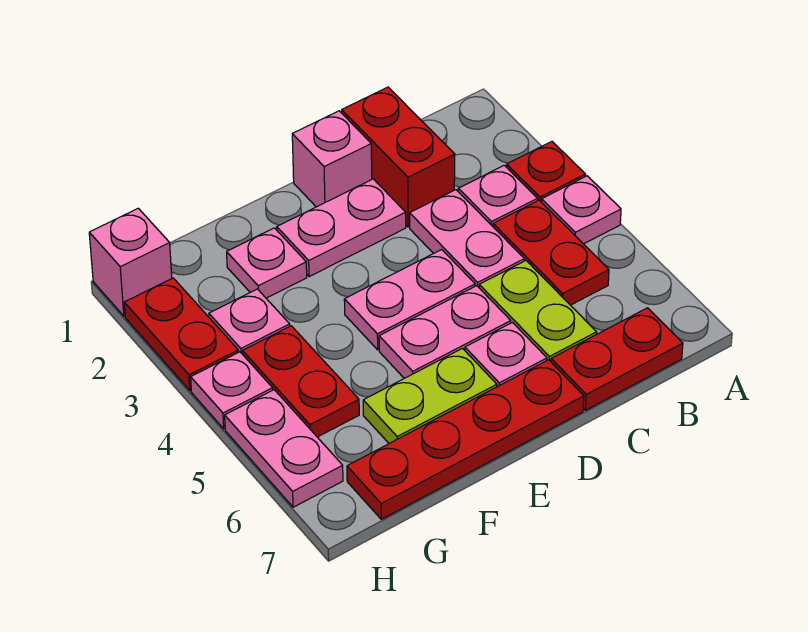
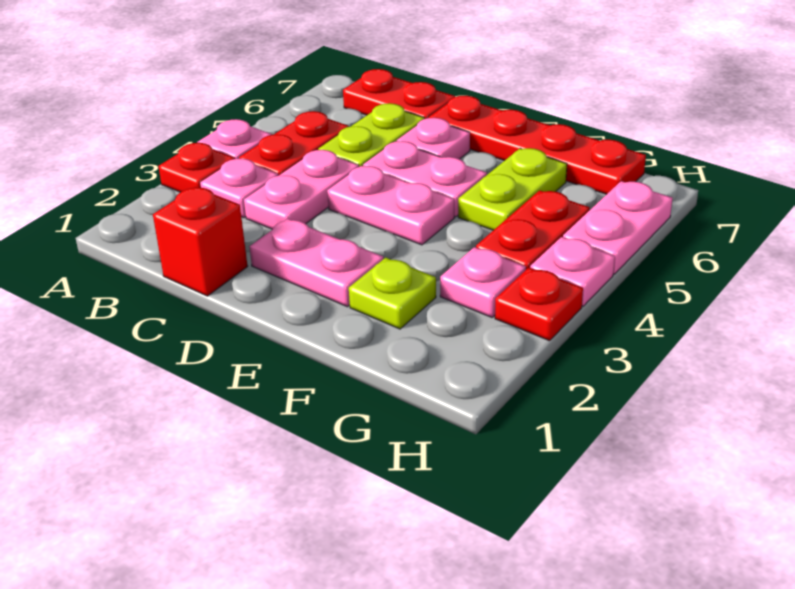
red 1x2 brick [342,87,455,227] -> red 1x1 brick [153,187,248,296]
pink 1x1 brick [292,111,372,207] -> none
lime 1x2 plate [363,348,497,443] -> lime 1x2 plate turned to [458,148,567,230]
pink 1x1 plate [227,228,307,298] -> lime 1x1 plate [349,258,436,329]
pink 1x1 brick [89,208,172,316] -> none
red 1x2 plate [124,278,238,391] -> red 1x1 plate [495,268,583,341]

